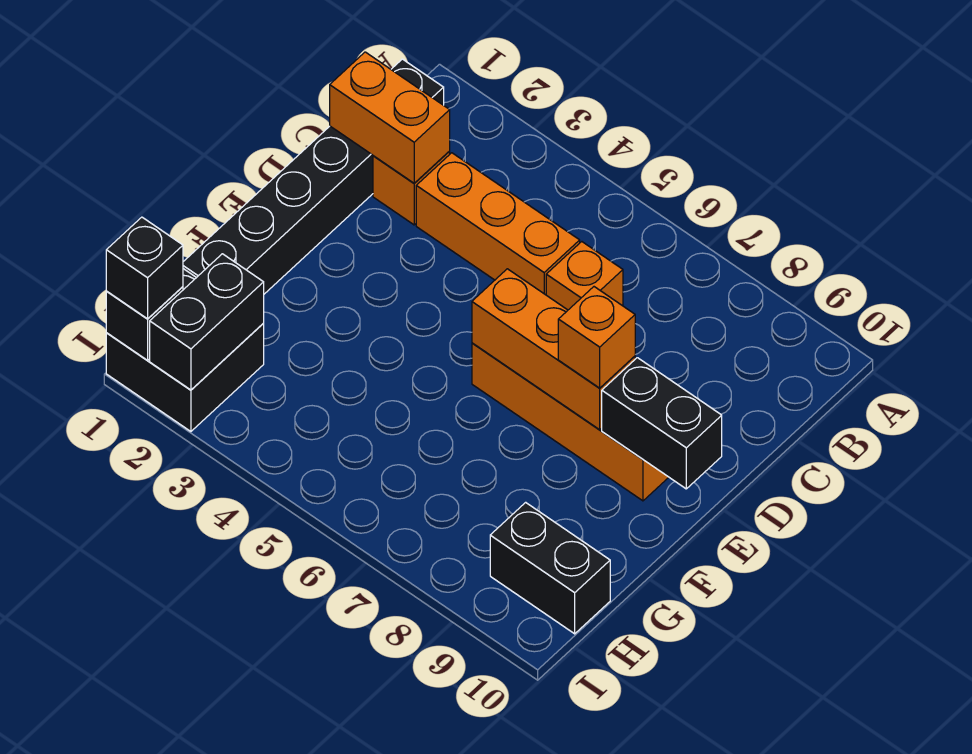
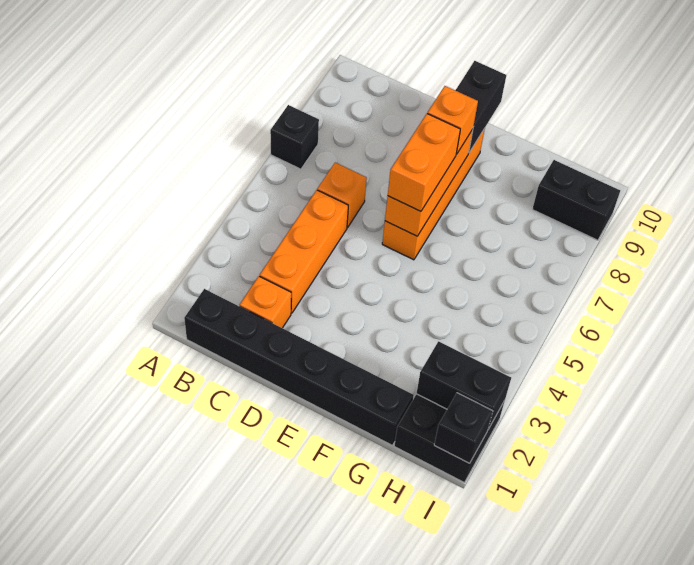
orange 1x2 brick [330,52,450,183] -> orange 1x2 brick moved to [388,114,460,211]
black 1x2 brick [490,502,610,634] -> black 1x2 brick turned to [532,160,620,240]
black 1x1 brick [106,217,183,319] -> black 1x1 brick moved to [270,105,319,169]

